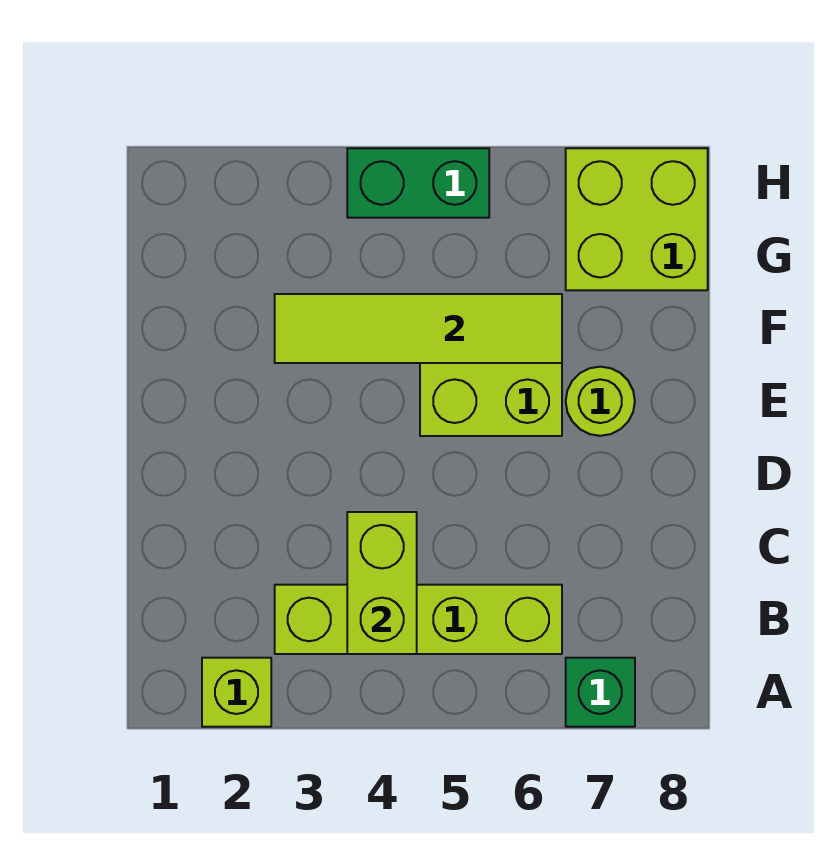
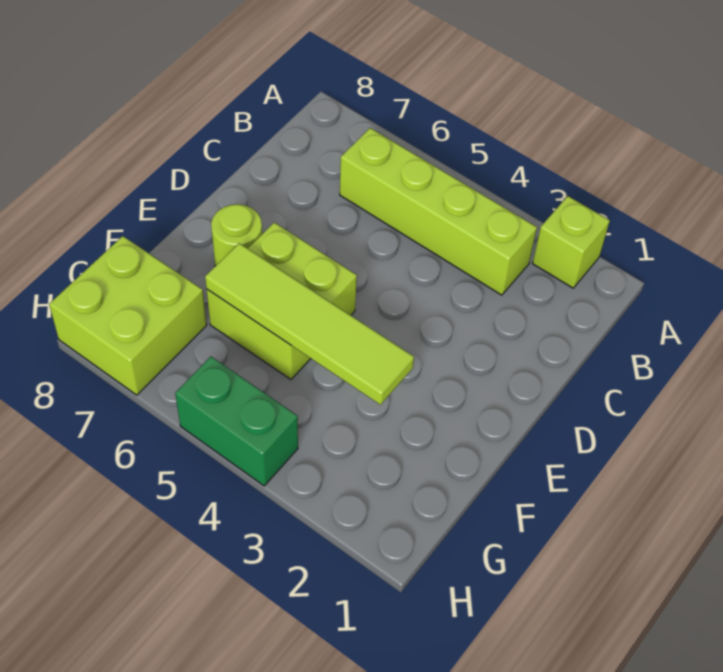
green 1x1 brick [566,658,635,727] -> none
lime 1x2 brick [347,512,417,654] -> none

